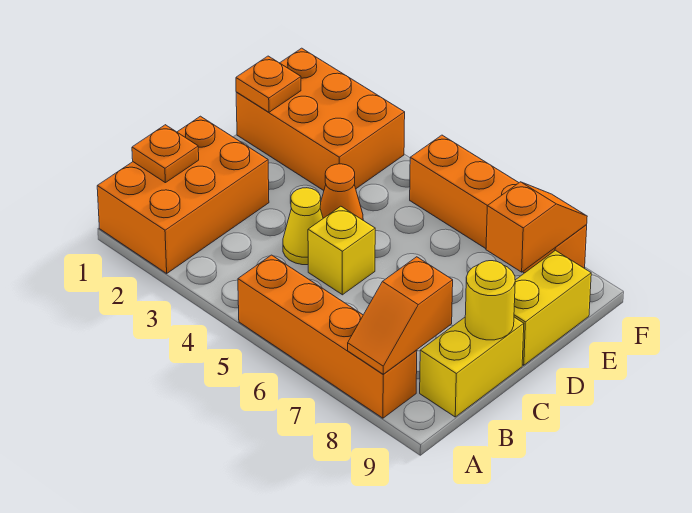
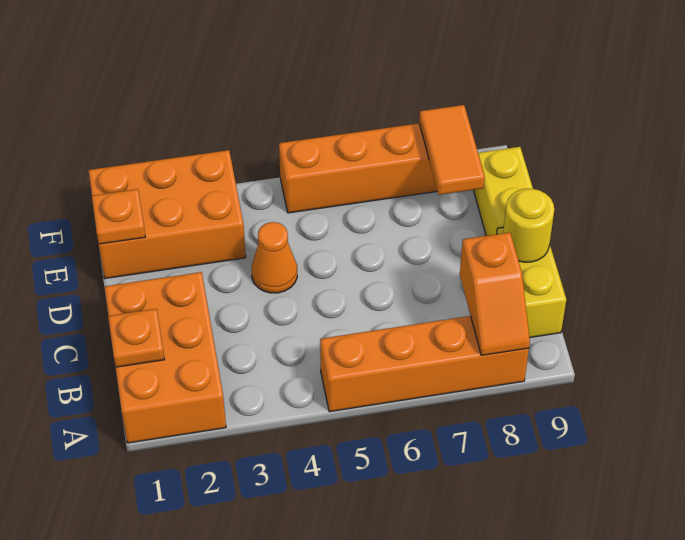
yellow 1x1 cone [283,188,323,265] -> none
yellow 1x1 brick [308,206,375,295] -> none
orange 1x2 slope [486,182,587,272] -> orange 1x2 tile [419,105,485,195]

